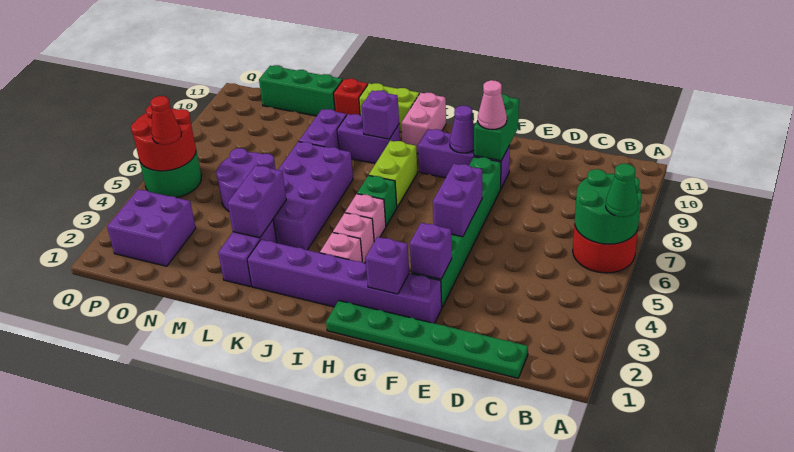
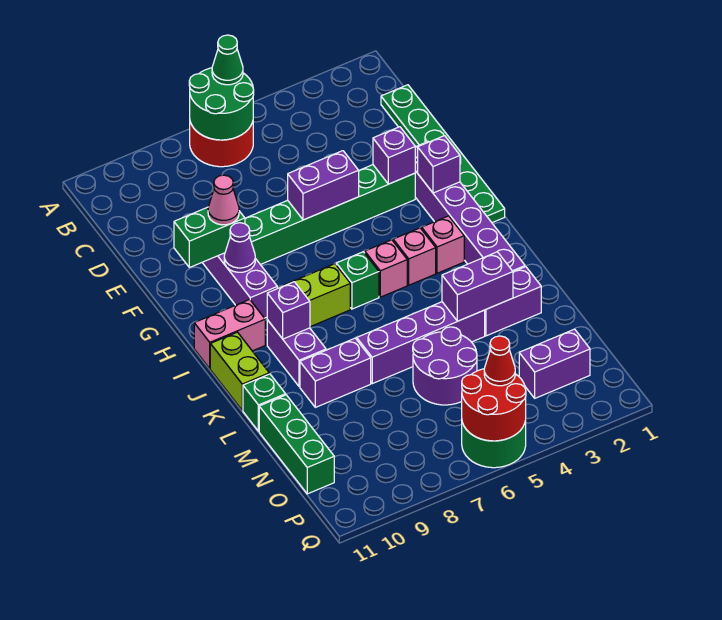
purple 2x4 brick [273,142,353,250] -> purple 1x4 brick [357,302,485,384]
red 1x1 brick [333,79,368,115] -> green 1x1 brick [243,374,286,431]
purple 2x2 brick [107,189,196,266] -> purple 1x2 brick [519,329,590,398]

